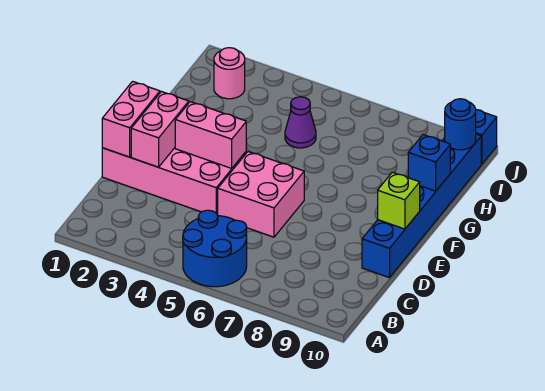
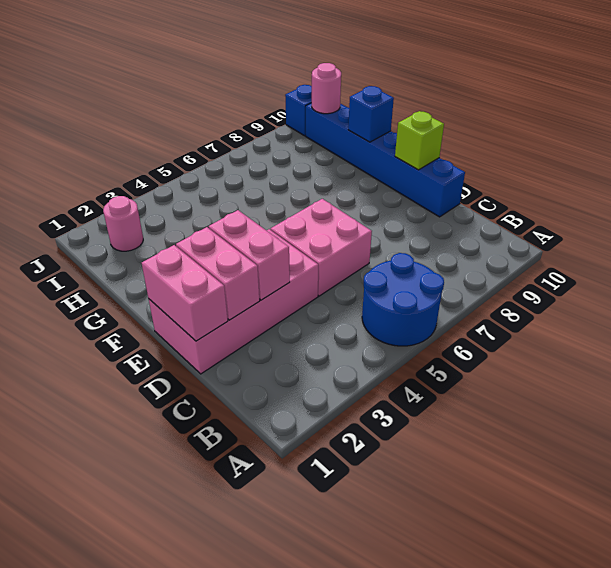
pink 1x2 brick [175,102,246,168] -> pink 1x2 brick turned to [208,210,290,300]
purple 1x1 cone [285,97,316,148] -> none
blue 1x1 round brick [445,99,476,150] -> pink 1x1 round brick [312,63,341,114]

